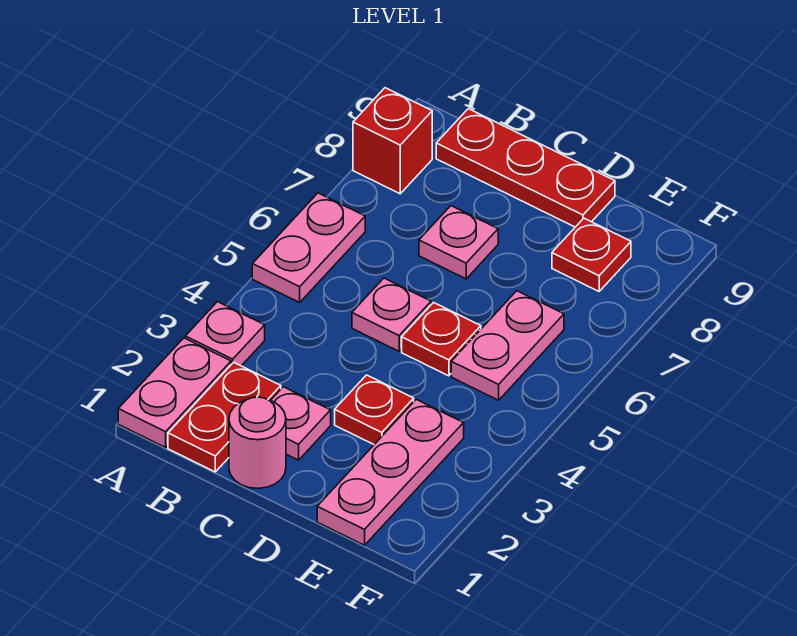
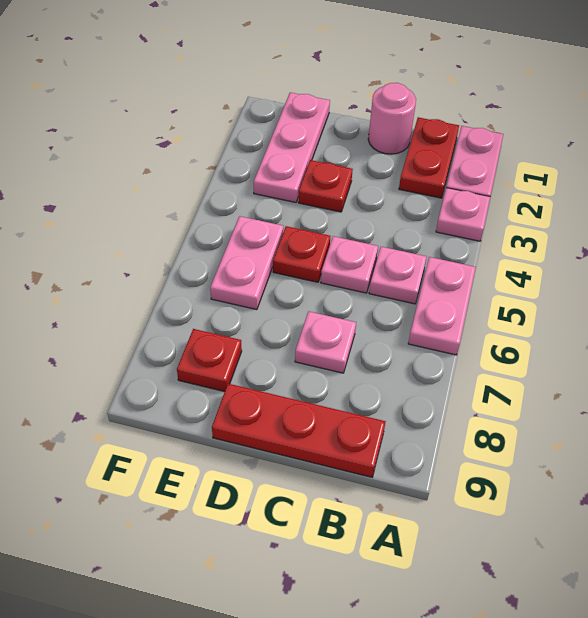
red 1x1 brick [353,88,432,194] -> none
pink 1x1 plate [270,387,331,460] -> pink 1x1 plate moved to [369,247,426,304]

